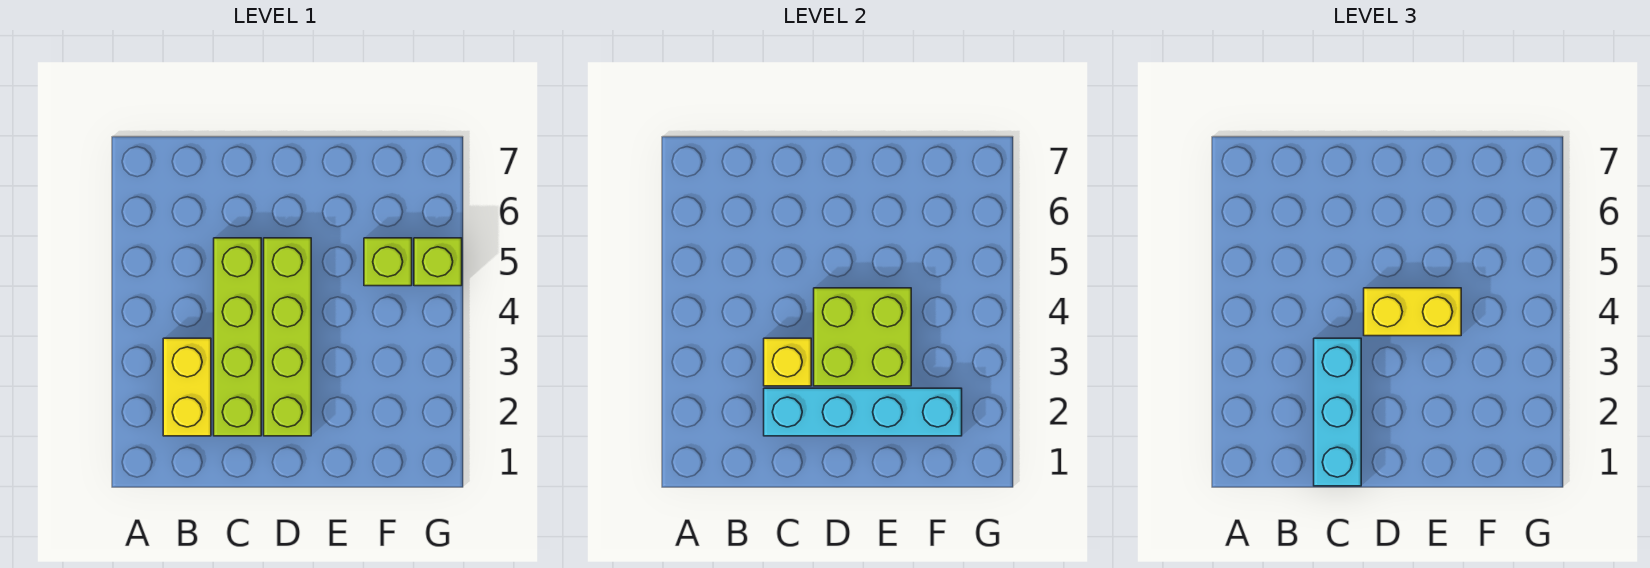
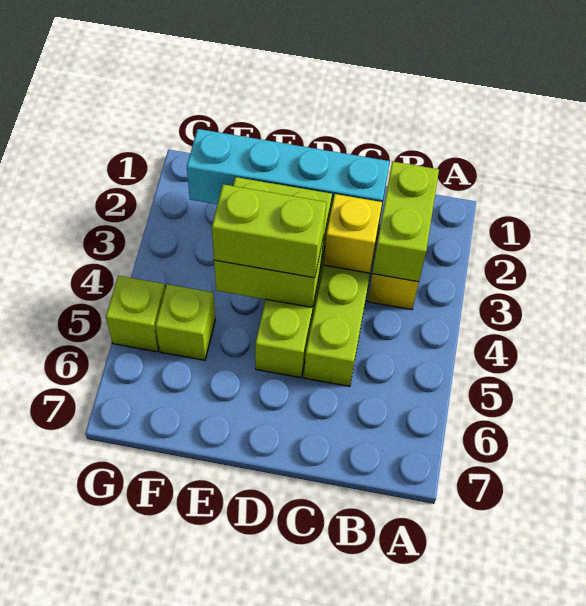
none -> lime 1x2 brick [372,161,439,282]
cyan 1x3 brick [1314,338,1361,486] -> none
yellow 1x2 brick [1364,288,1461,336] -> lime 1x2 brick [212,184,326,278]

